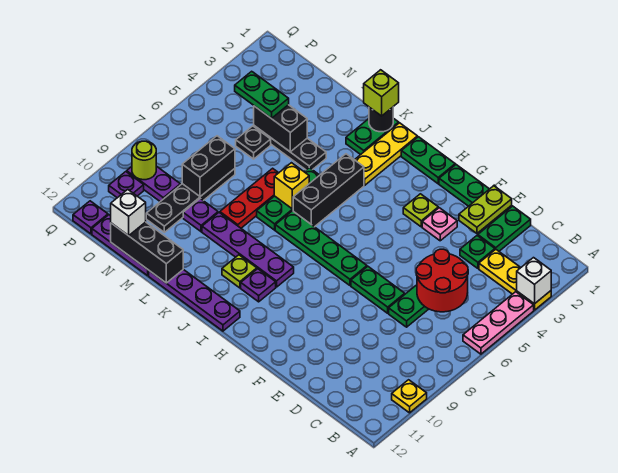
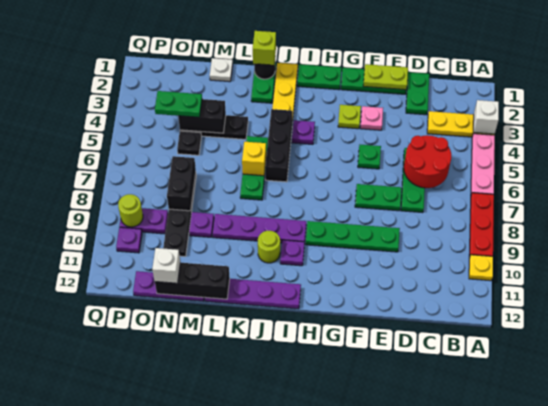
green 1x1 plate [460,236,495,268] -> green 1x1 plate moved to [358,145,381,169]
lime 1x2 plate [459,186,512,233] -> lime 1x2 plate turned to [363,64,408,90]
green 1x4 plate [275,211,367,285] -> green 1x4 plate moved to [306,221,400,252]
lime 1x1 plate [222,255,257,288] -> lime 1x1 round brick [258,231,280,263]
red 1x3 plate [220,168,278,228] -> red 1x3 plate moved to [469,193,494,257]
none -> white 1x1 plate [210,58,233,82]
purple 1x1 plate [73,201,108,234] -> purple 1x1 plate moved to [292,120,315,144]

